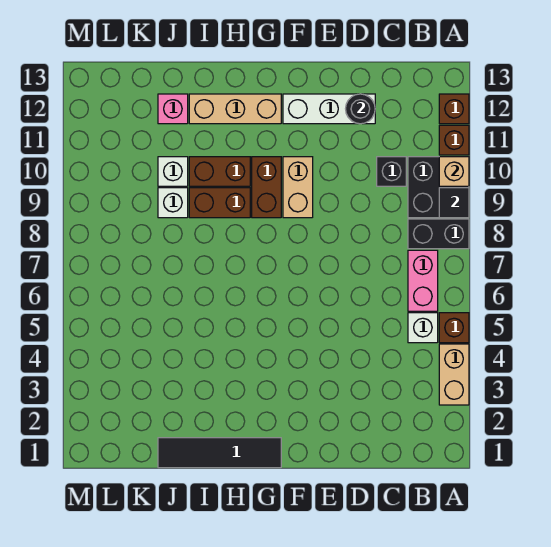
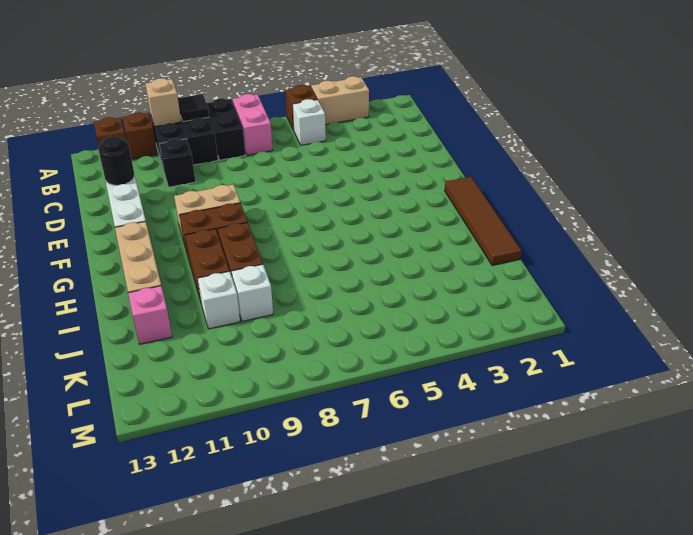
pink 1x2 brick [408,250,438,311] -> pink 1x2 brick turned to [233,94,273,155]
black 1x4 tile [158,438,281,468] -> brown 1x4 tile [445,177,521,265]

